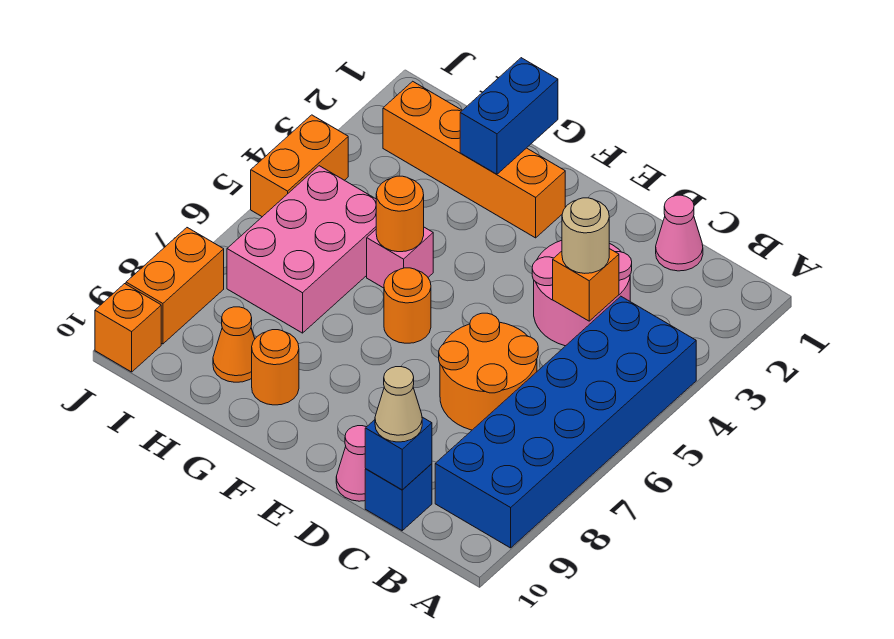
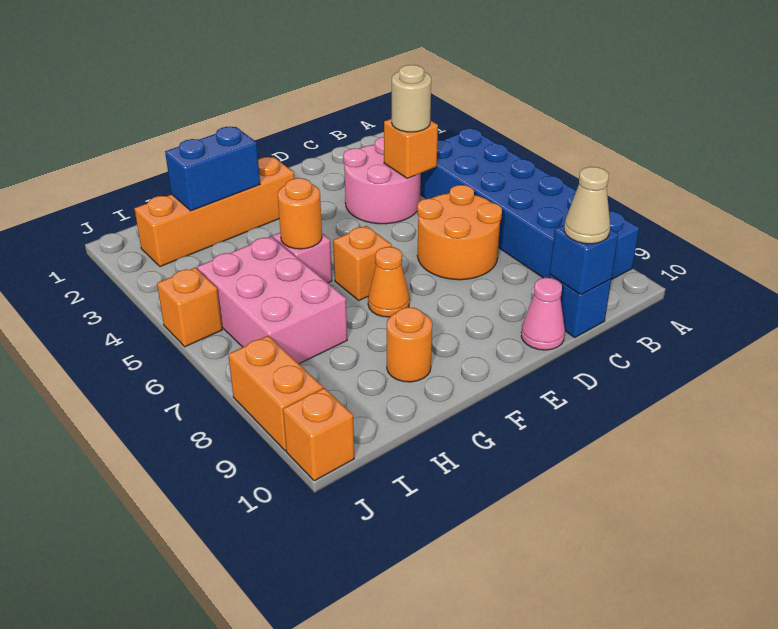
pink 1x1 cone [656,195,703,271] -> none
orange 1x1 round brick [384,268,431,343] -> orange 1x1 brick [333,226,391,300]
blue 1x2 brick [460,58,558,174] -> blue 1x2 brick turned to [165,127,260,211]
orange 1x1 cone [213,307,255,382] -> orange 1x1 cone moved to [368,247,410,317]
orange 1x2 brick [251,115,348,217] -> orange 1x1 brick [157,268,222,347]

